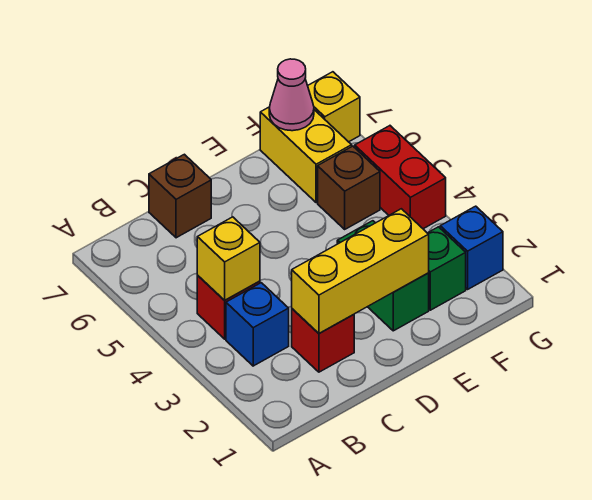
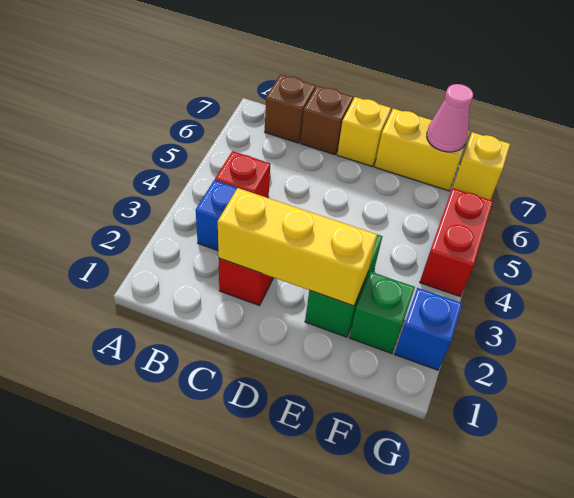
yellow 1x1 brick [197,217,260,300] -> yellow 1x1 brick moved to [337,97,391,167]
brown 1x1 brick [318,146,380,229] -> brown 1x1 brick moved to [265,75,315,143]
yellow 1x2 brick [260,107,352,203] -> yellow 1x2 brick turned to [375,109,470,191]

